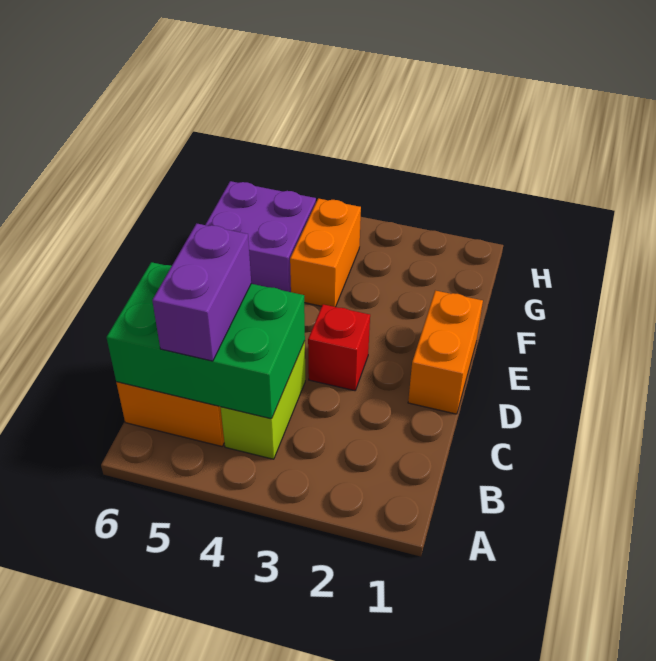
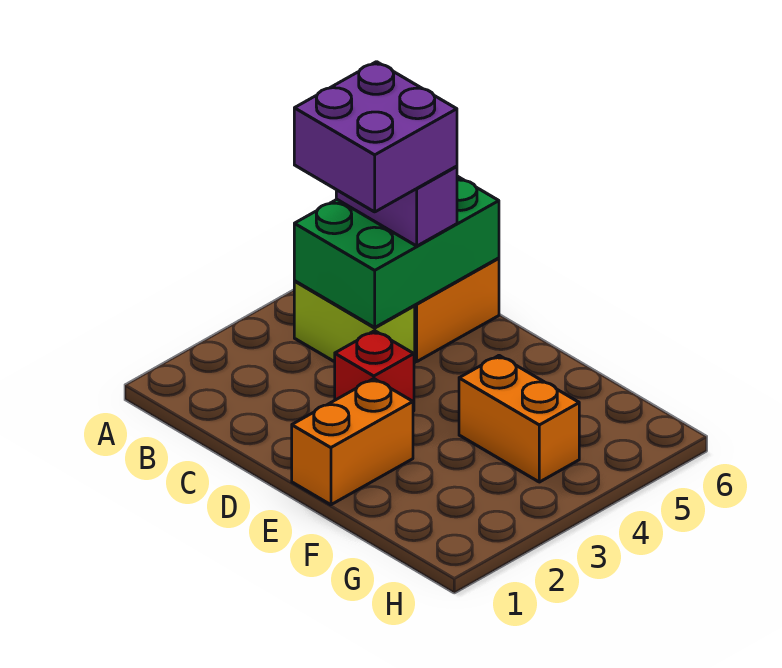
orange 1x2 brick [408,290,483,414] -> orange 1x2 brick turned to [292,379,413,505]
purple 2x2 brick [205,181,316,292] -> purple 2x2 brick moved to [294,62,457,212]

